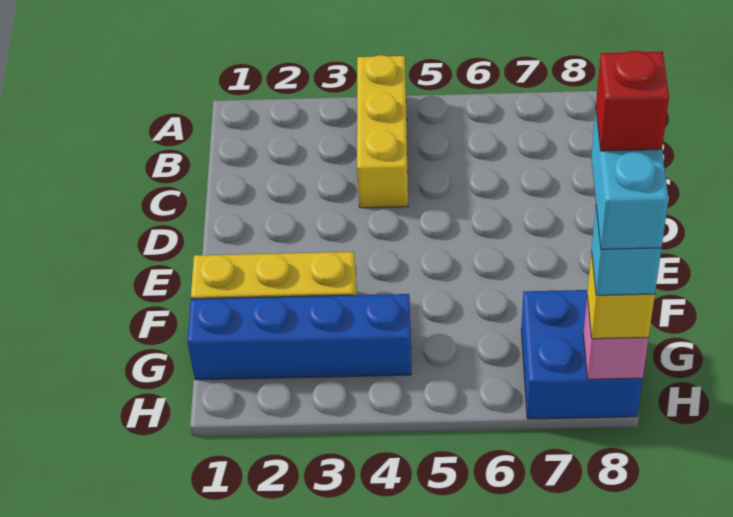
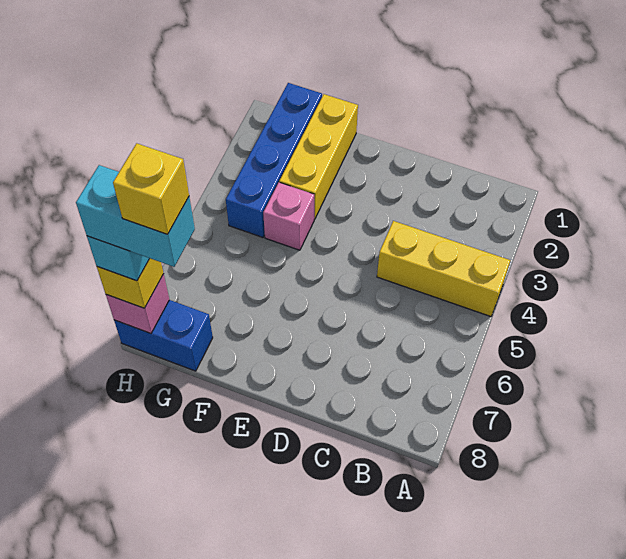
none -> pink 1x1 brick [263,183,314,250]
blue 2x2 brick [521,290,643,419] -> blue 1x2 brick [114,300,213,371]
red 1x1 brick [596,51,669,151] -> yellow 1x1 brick [113,143,189,234]

